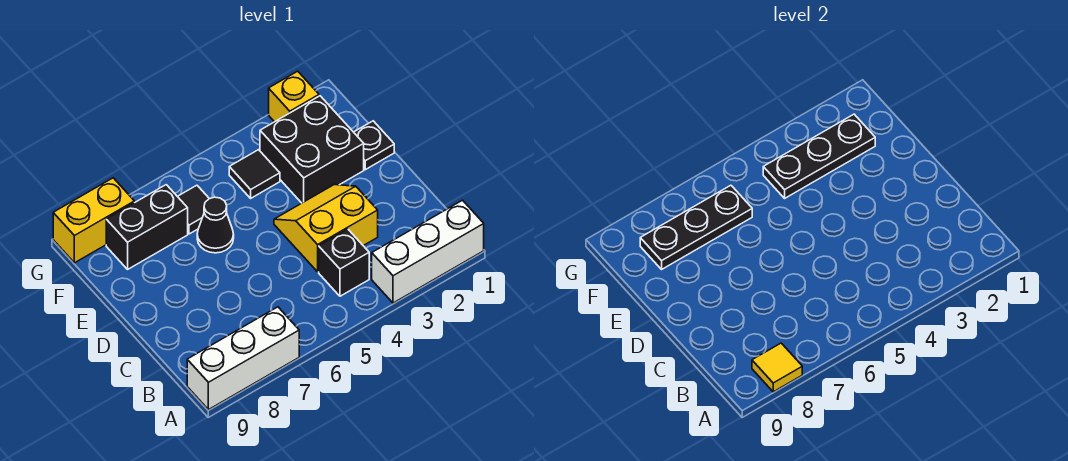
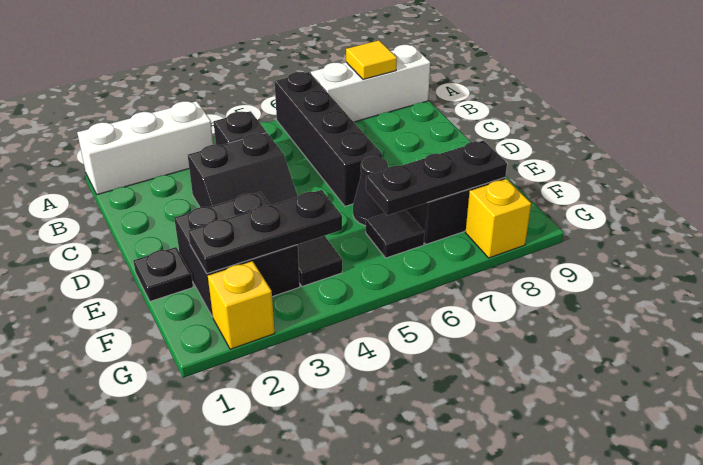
none -> black 1x4 brick [275,72,382,206]
yellow 2x2 slope [274,185,378,272] -> black 2x2 slope [188,133,298,207]
yellow 1x2 brick [53,178,134,263] -> yellow 1x1 brick [465,179,531,258]

